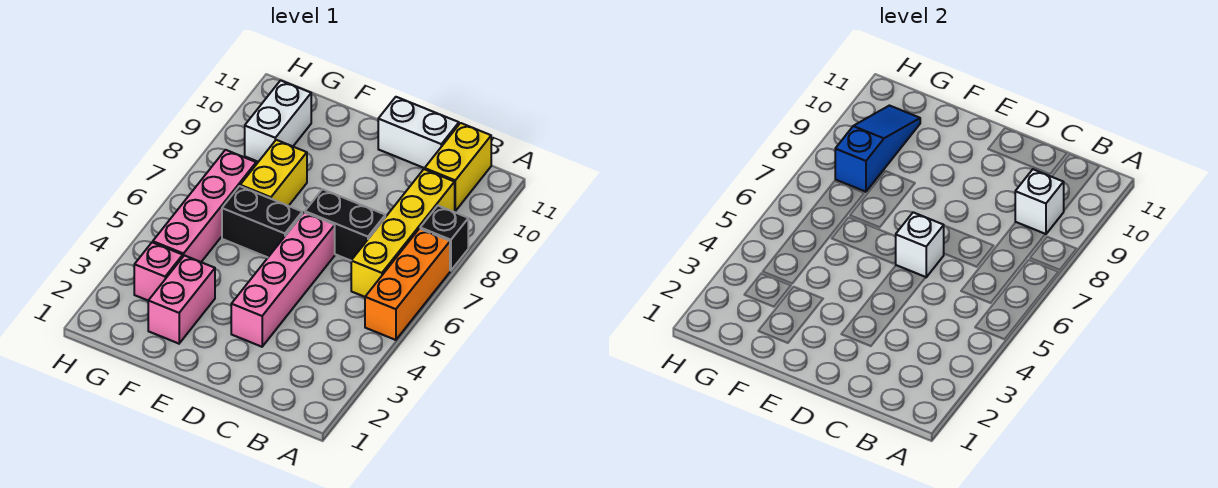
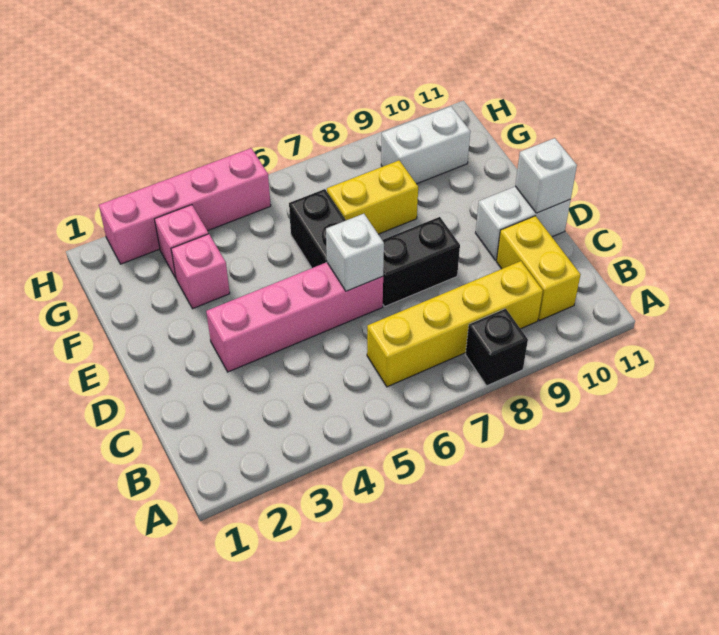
orange 1x3 brick [365,229,450,340] -> none
white 1x1 brick [1015,169,1064,234] -> white 1x1 brick moved to [515,138,577,213]
yellow 1x2 brick [425,123,491,211] -> yellow 1x2 brick turned to [497,216,581,321]
black 1x2 brick [305,189,385,261] -> black 1x2 brick turned to [382,217,460,307]
white 1x2 brick [378,97,459,168] -> white 1x2 brick turned to [476,186,571,260]
pink 1x2 brick [148,255,215,344] -> pink 1x1 brick [171,234,230,309]
pink 1x4 brick [153,150,256,262] -> pink 1x4 brick moved to [99,148,271,264]
blue 1x3 slope [835,106,920,192] -> none

